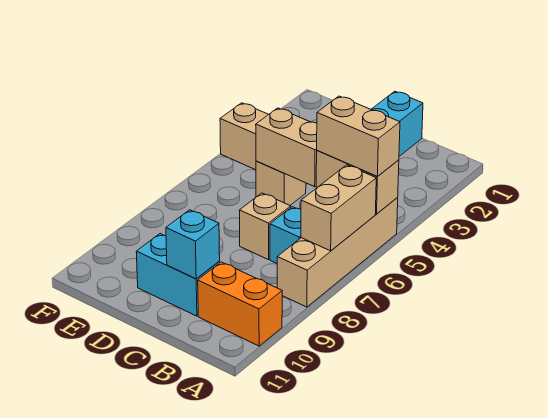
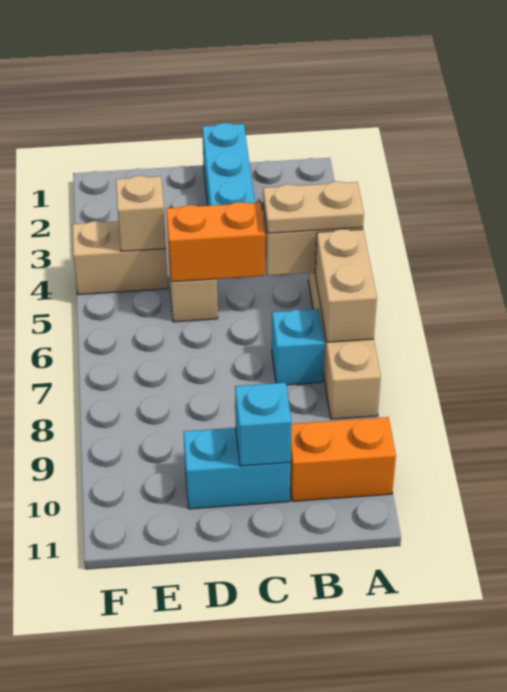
tan 1x2 brick [317,96,400,177] -> tan 1x2 plate [263,181,364,233]
tan 1x2 brick [256,108,317,187] -> orange 1x2 brick [166,202,265,282]
tan 1x1 brick [239,193,291,260] -> tan 1x1 brick moved to [116,176,166,251]

